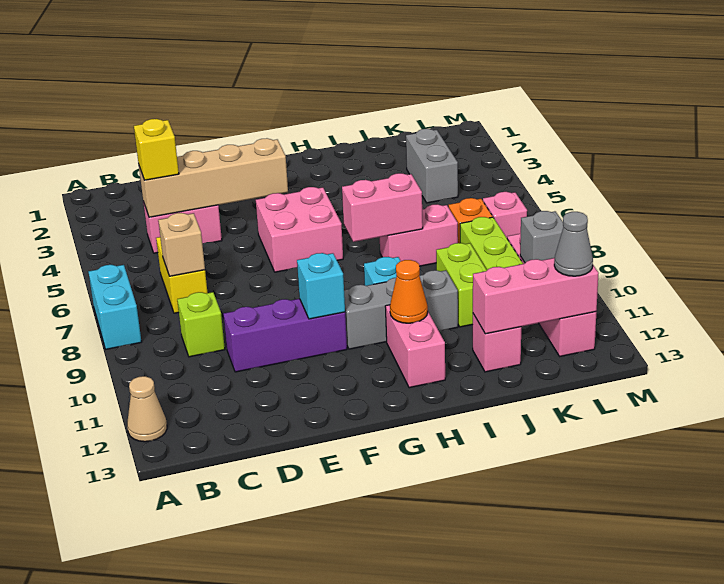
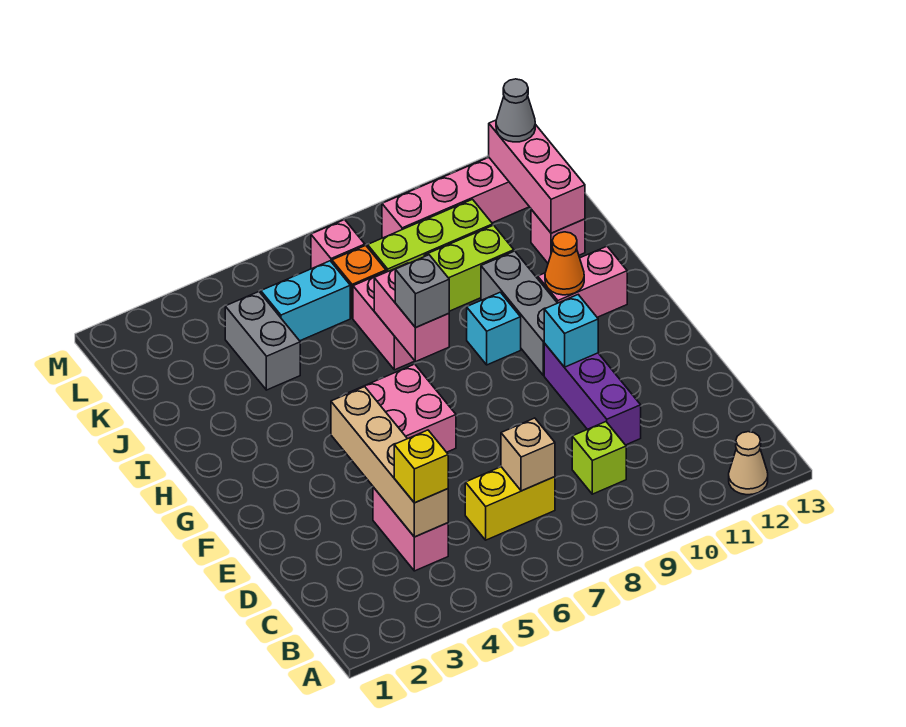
cyan 1x2 brick [88,265,142,349] -> cyan 1x2 brick moved to [261,261,350,341]
grey 1x2 brick [406,129,458,203] -> grey 1x2 brick turned to [225,292,300,390]
grey 1x1 brick [520,211,563,263] -> grey 1x1 brick moved to [395,255,449,328]

